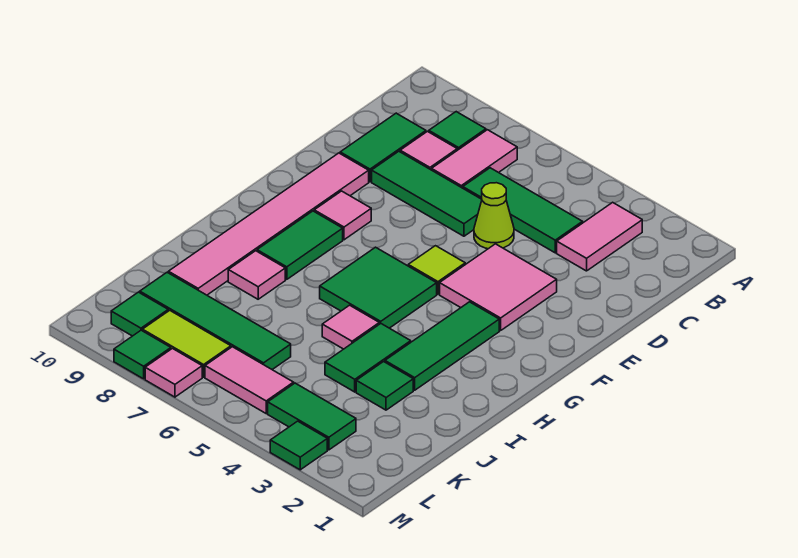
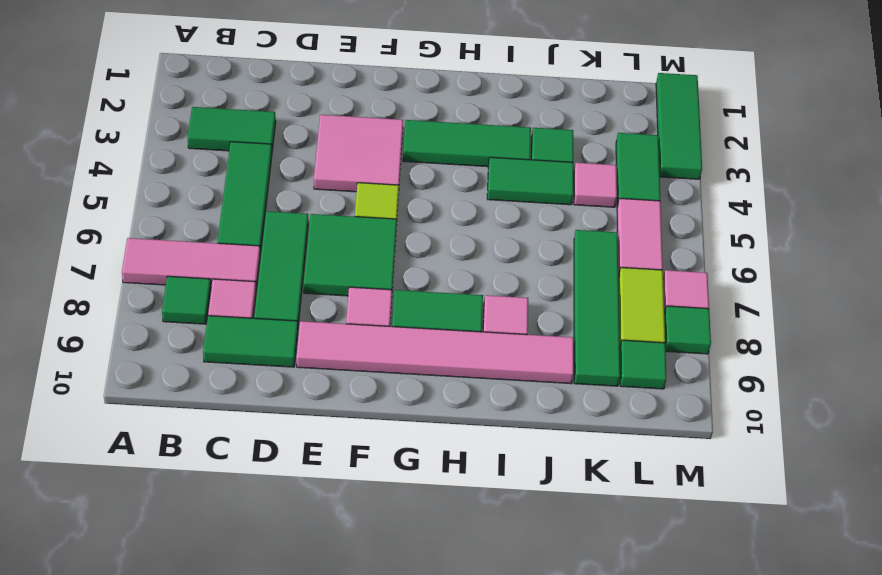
pink 1x2 tile [557,202,642,271] -> green 1x2 tile [188,107,276,151]
pink 1x2 tile [432,130,517,188] -> pink 1x3 tile [122,238,260,290]
lime 1x1 cone [474,183,514,249] -> none
green 2x2 tile [320,247,437,328] -> green 2x2 tile moved to [304,214,397,296]
pink 1x1 tile [322,305,379,349] -> pink 1x1 tile moved to [574,163,617,207]
green 1x1 tile [270,421,327,470] -> green 1x3 tile [656,73,702,179]

